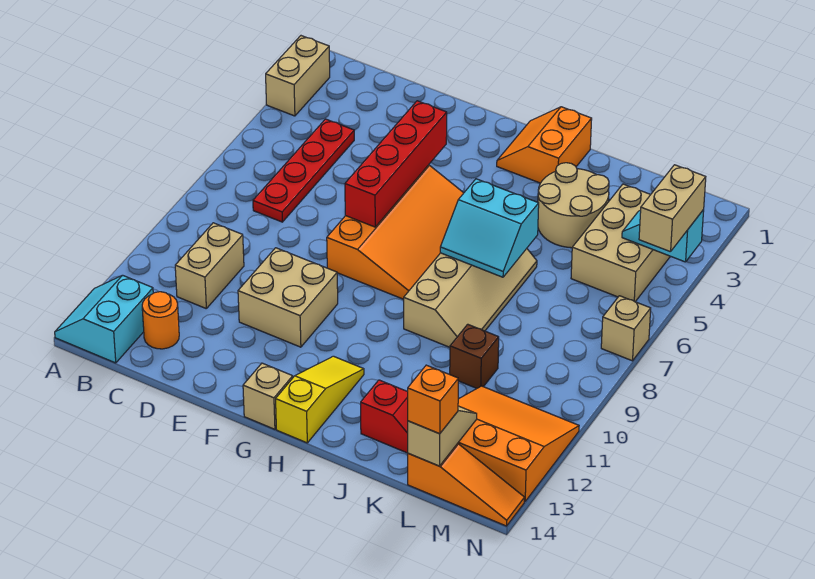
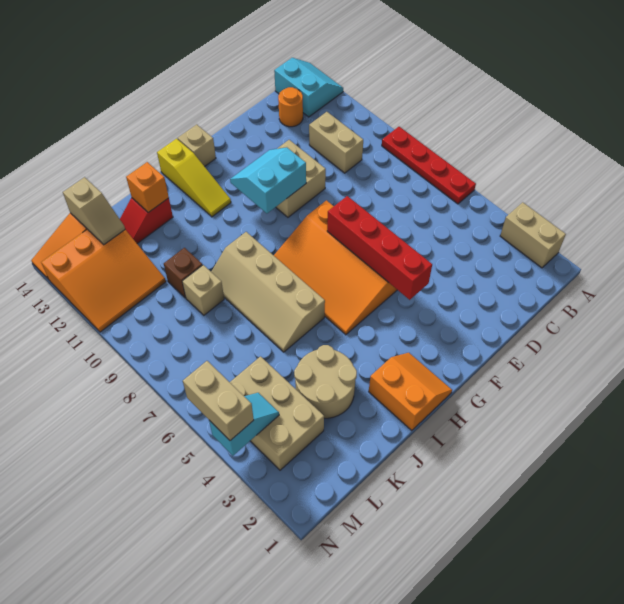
red 1x4 plate [253,119,354,222] -> red 1x4 plate moved to [382,127,476,204]
cyan 2x2 slope [440,179,539,277] -> cyan 2x2 slope moved to [230,147,306,213]
orange 1x1 brick [408,365,458,434] -> orange 1x1 brick moved to [126,162,169,212]
tan 1x1 brick [601,296,651,361] -> tan 1x1 brick moved to [182,265,224,315]

